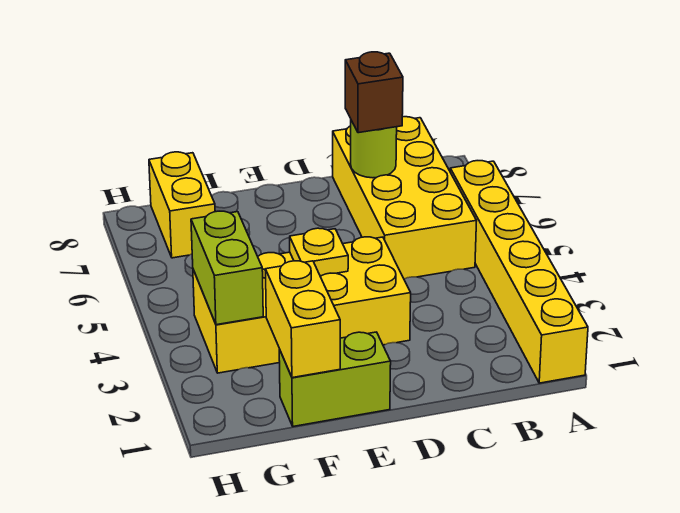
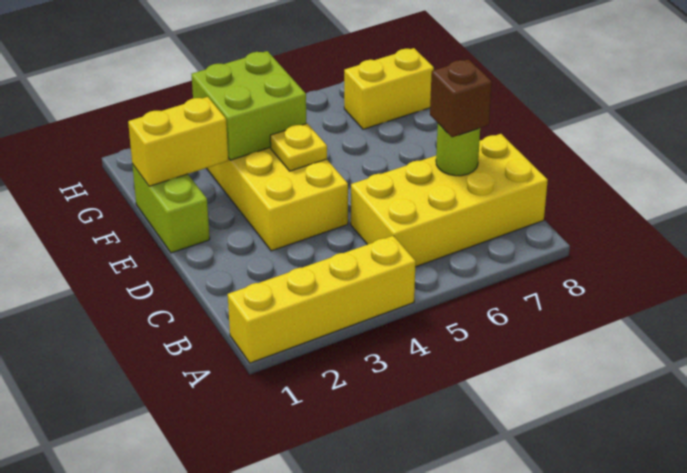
yellow 1x6 brick [450,161,588,383] -> yellow 1x4 brick [228,236,416,363]
lime 1x2 brick [191,211,263,325] -> lime 2x2 brick [191,51,306,160]

